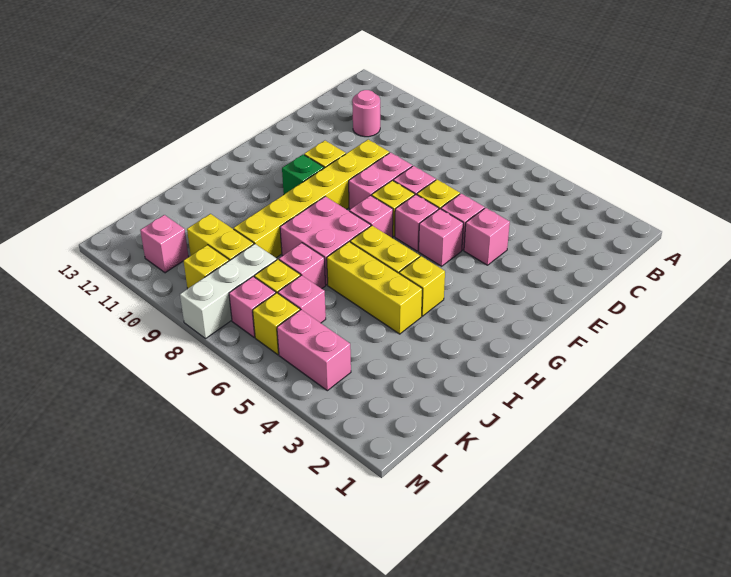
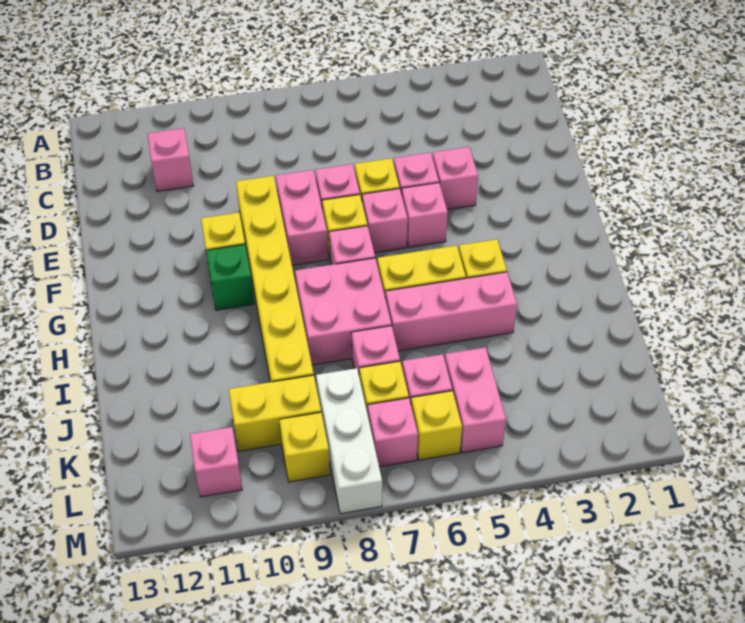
pink 1x1 round brick [352,90,380,137] -> pink 1x1 brick [147,128,194,191]
yellow 1x3 brick [327,242,422,334] -> pink 1x3 brick [385,272,517,351]
pink 1x2 brick [277,310,351,391] -> pink 1x2 brick turned to [445,347,506,453]

